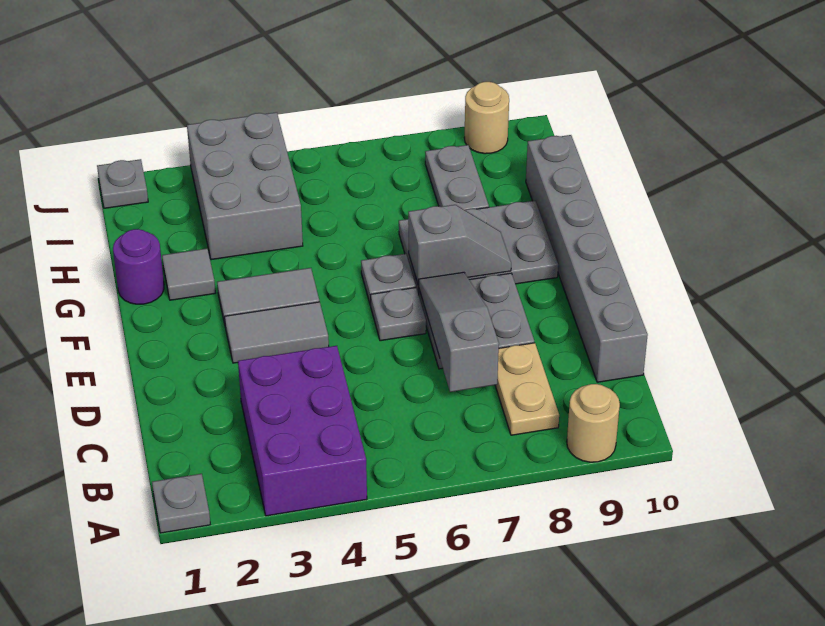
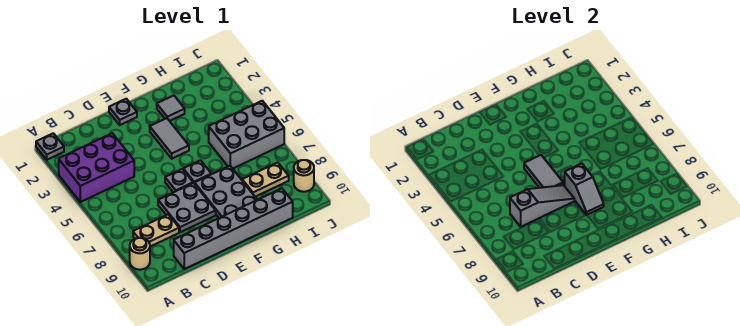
grey 1x2 tile [225,302,329,363] -> grey 1x2 tile moved to [524,155,563,188]
purple 1x1 round brick [113,229,164,304] -> none
grey 2x3 brick [187,112,303,260] -> grey 2x3 brick moved to [209,101,284,169]
grey 1x2 plate [425,145,489,210] -> tan 1x2 plate [242,162,289,197]
grey 1x1 plate [97,159,148,208] -> grey 1x1 plate moved to [109,99,137,125]

